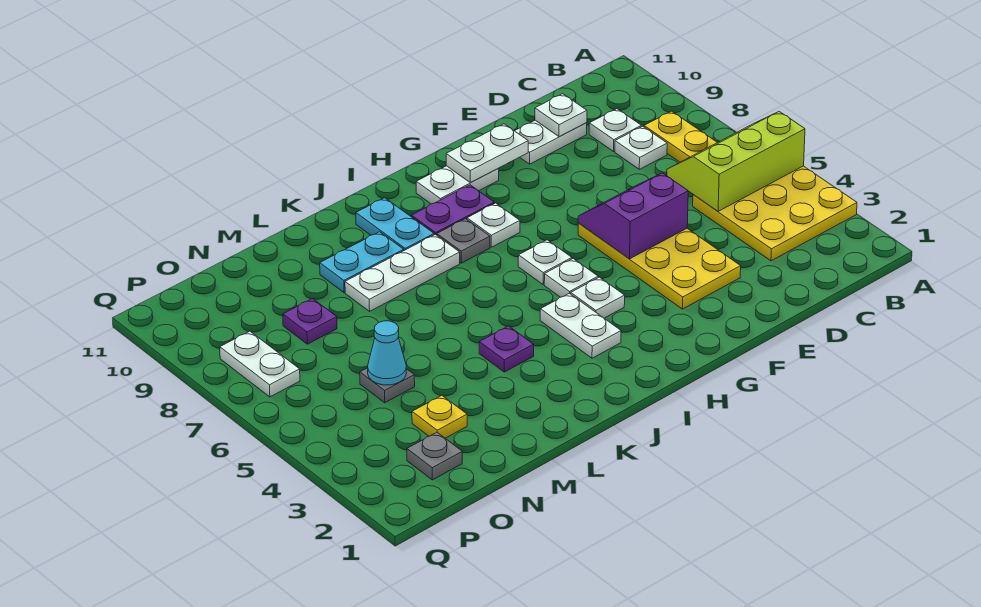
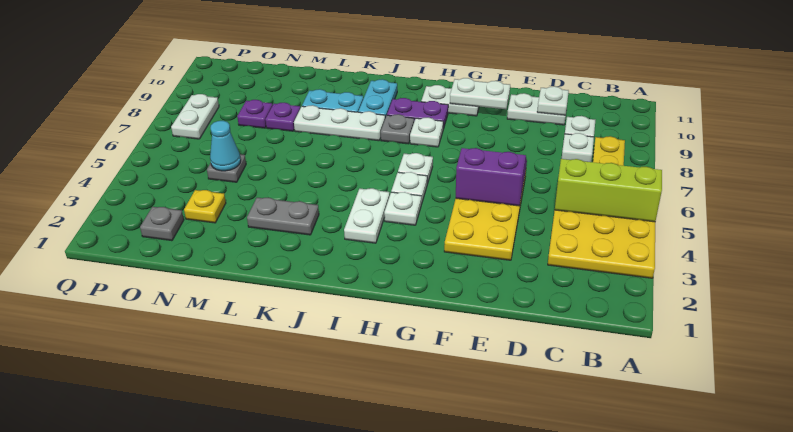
none -> grey 1x2 plate [247,198,319,235]
purple 1x1 plate [479,326,534,372] -> purple 1x1 plate moved to [265,103,300,131]

